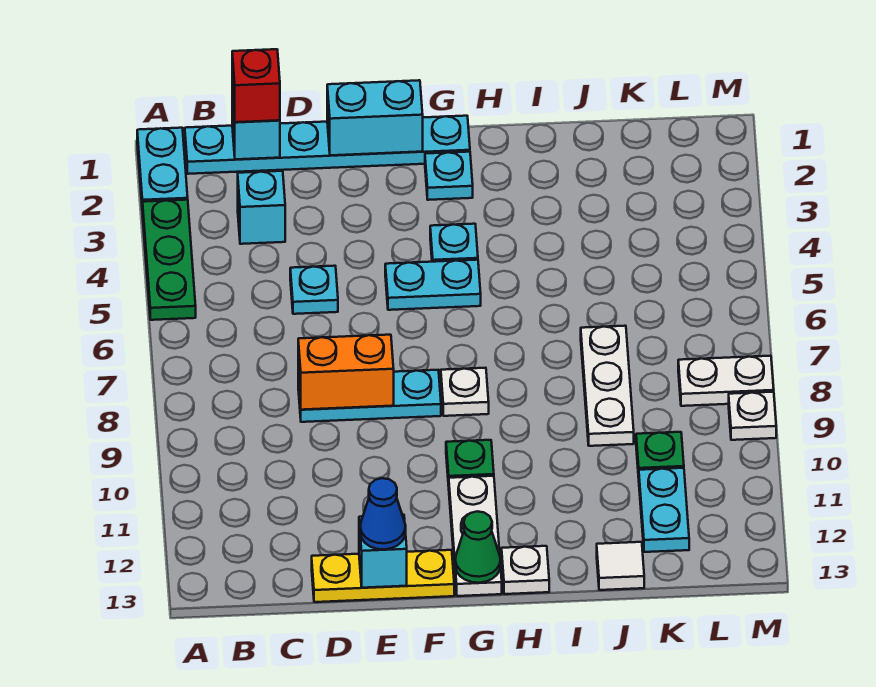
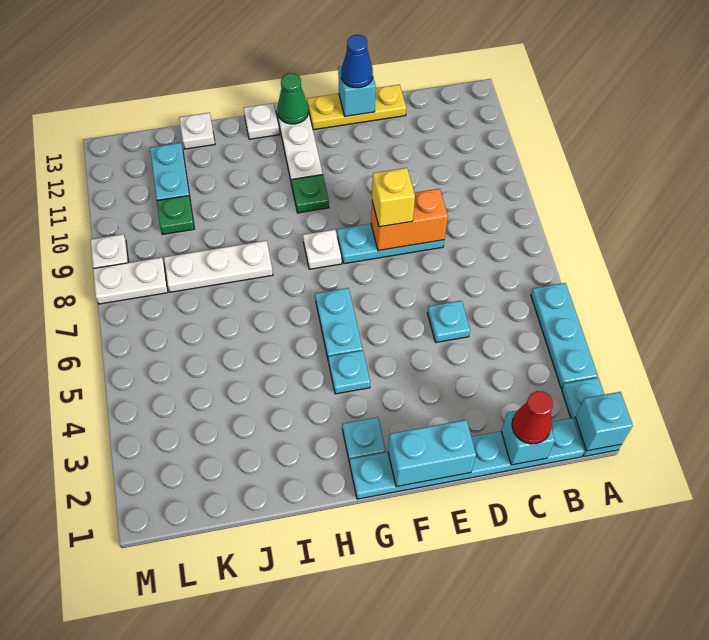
green 1x3 plate [143,200,196,320] -> cyan 1x3 plate [531,283,598,388]
red 1x1 brick [232,49,280,122] -> red 1x1 cone [512,391,553,444]
cyan 1x1 brick [238,171,285,244] -> cyan 1x1 brick moved to [575,392,633,451]
none -> yellow 1x1 brick [372,168,415,227]
cyan 1x2 plate [385,260,481,310] -> cyan 1x2 plate turned to [315,288,363,358]
white 1x3 plate [581,326,634,446] -> white 1x3 plate turned to [164,241,273,292]
white 1x1 tile [597,542,644,590] -> white 1x1 plate [179,113,215,149]

